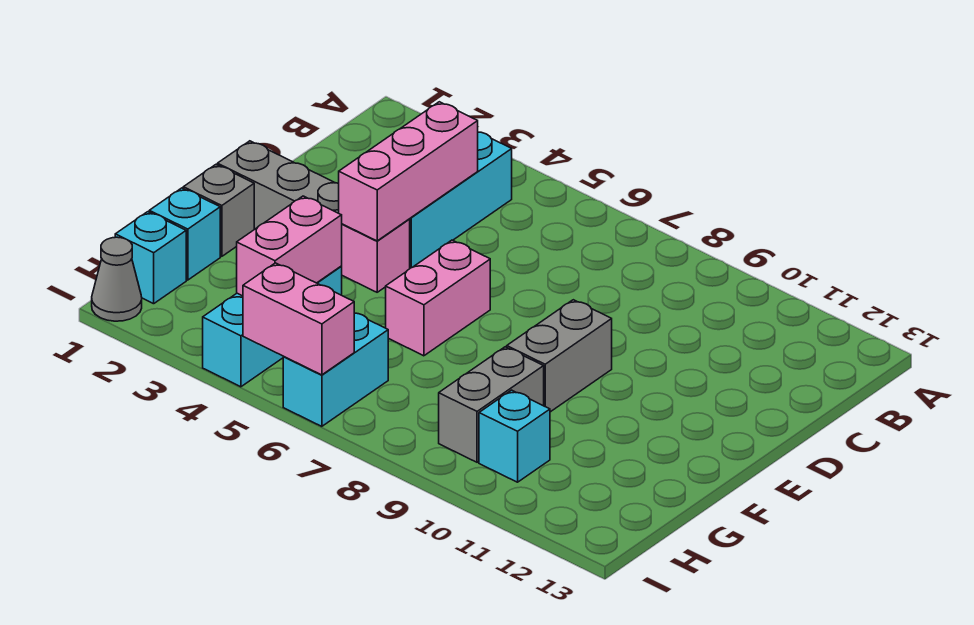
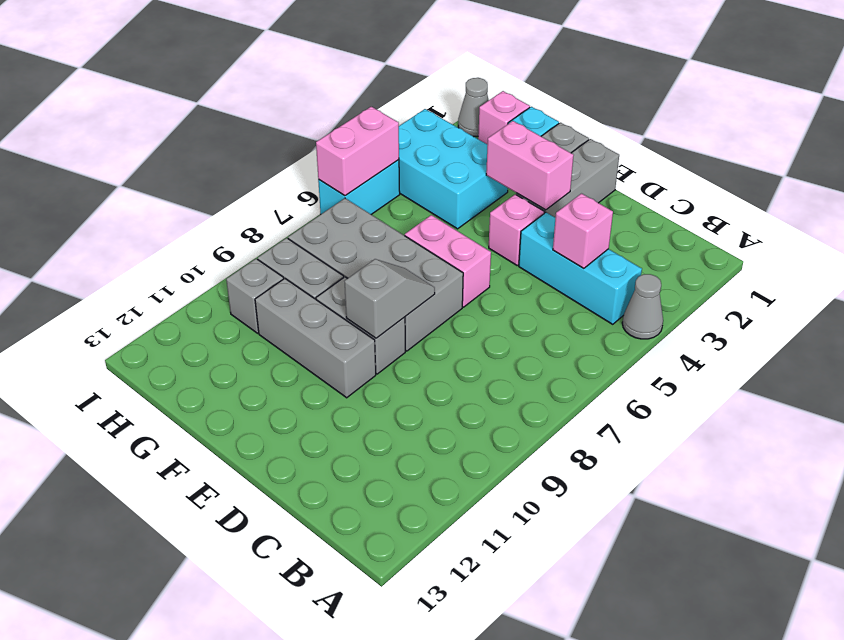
none -> grey 1x1 cone [622,274,663,339]
pink 1x3 brick [339,102,478,241] -> pink 1x1 brick [553,194,613,269]
none -> grey 2x4 brick [288,198,463,351]
none -> grey 1x2 slope [344,259,435,338]
none -> grey 1x3 brick [255,278,376,398]
cyan 1x3 brick [203,267,342,387] -> cyan 2x3 brick [399,109,508,229]
pink 1x2 brick [237,196,342,296] -> pink 1x2 brick moved to [486,121,574,210]
cyan 1x1 brick [115,212,186,304] -> pink 1x1 brick [478,91,530,145]
cyan 1x2 brick [283,313,388,426] -> cyan 1x2 brick turned to [318,160,400,215]
cyan 1x1 brick [479,390,550,482] -> grey 1x1 brick [226,259,284,333]

